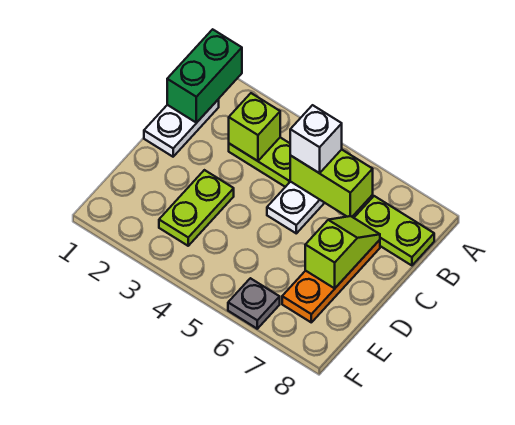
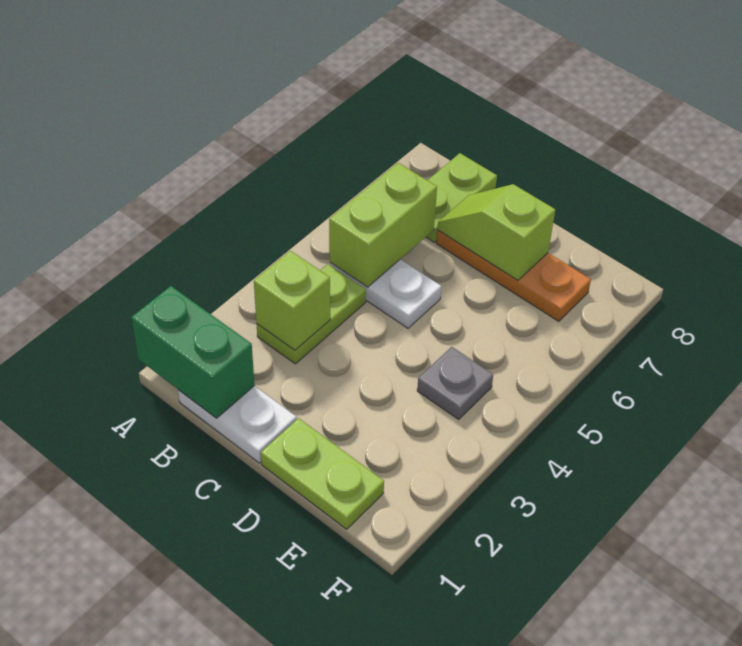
white 1x1 brick [290,105,342,173] -> none
lime 1x2 plate [159,170,234,246] -> lime 1x2 plate moved to [261,418,384,529]
grey 1x1 plate [228,278,280,329] -> grey 1x1 plate moved to [417,347,493,419]

